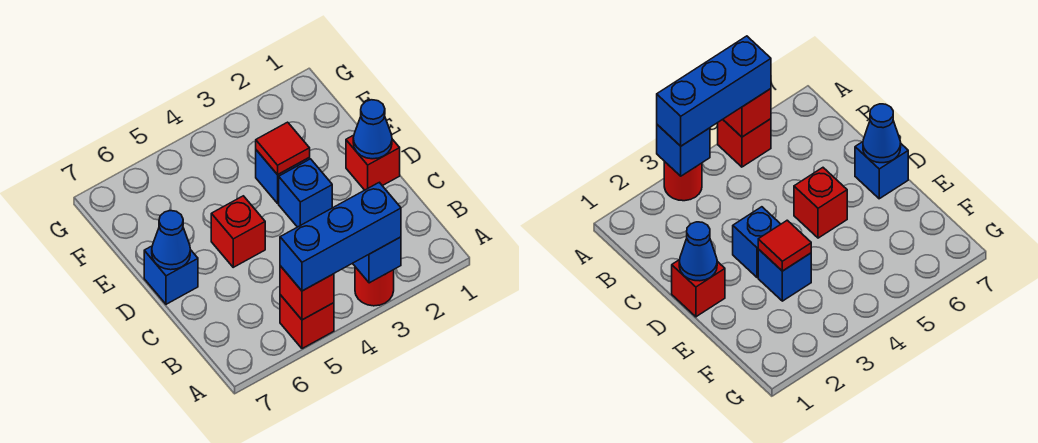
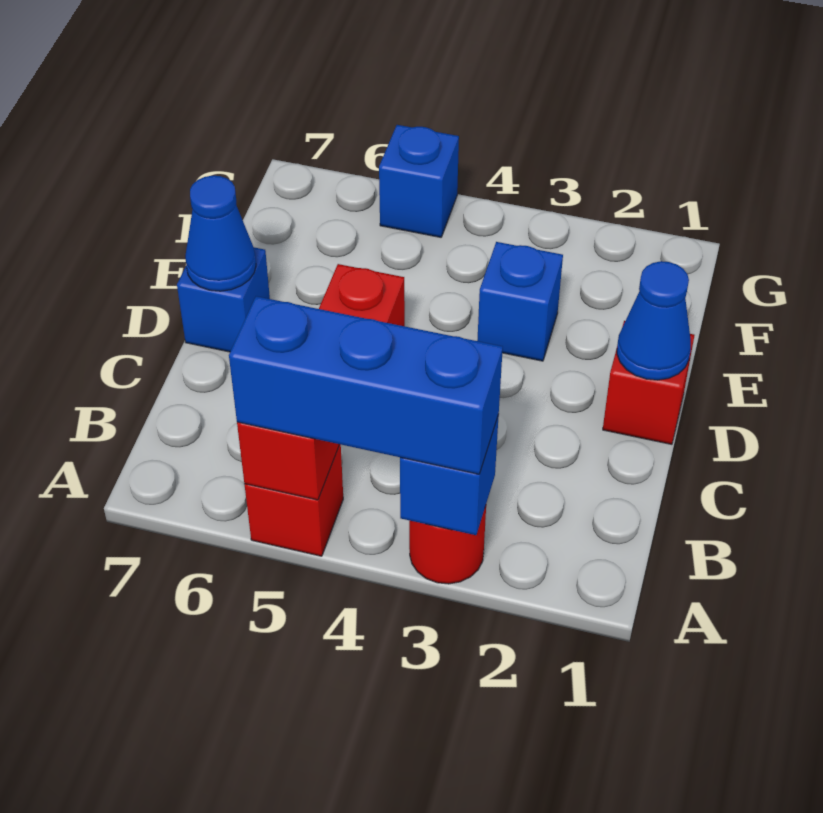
blue 1x1 brick [279,159,332,227] -> blue 1x1 brick moved to [379,125,459,237]
red 1x1 tile [256,122,310,175] -> none

